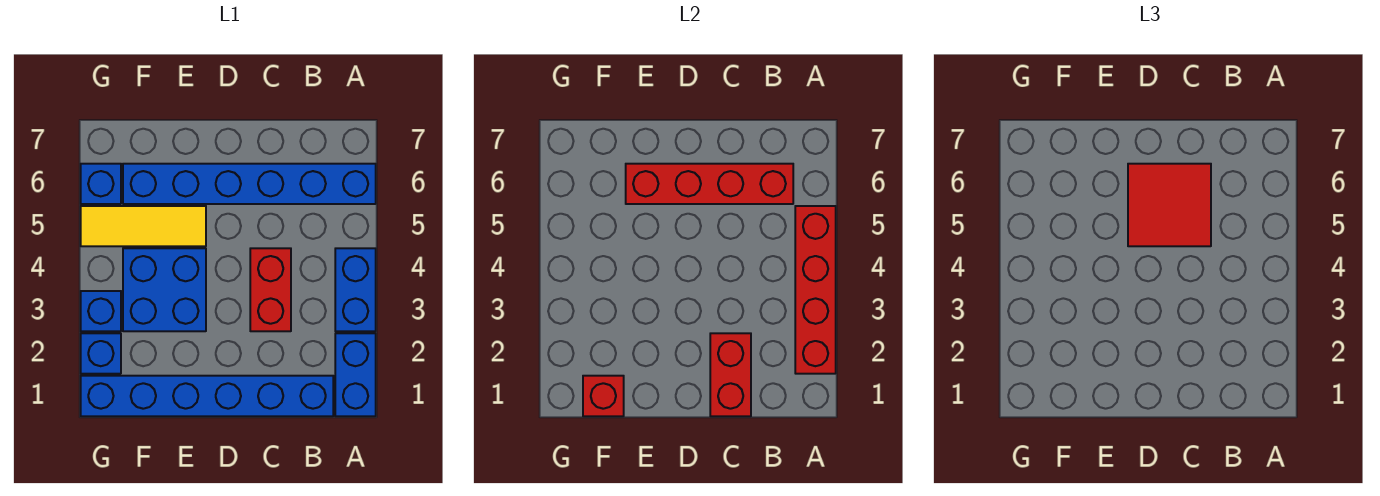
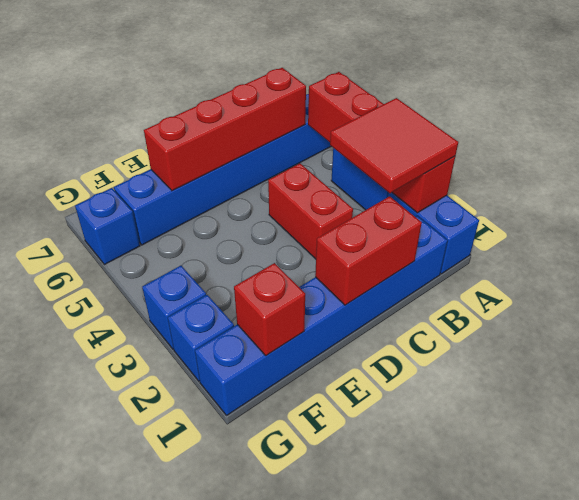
red 1x2 brick [710,333,751,416] -> red 1x2 brick turned to [315,196,422,305]
red 2x2 tile [1128,164,1211,246] -> red 2x2 tile moved to [330,98,458,193]
blue 2x2 brick [123,248,206,331] -> none
yellow 1x3 tile [81,206,206,246] -> none

